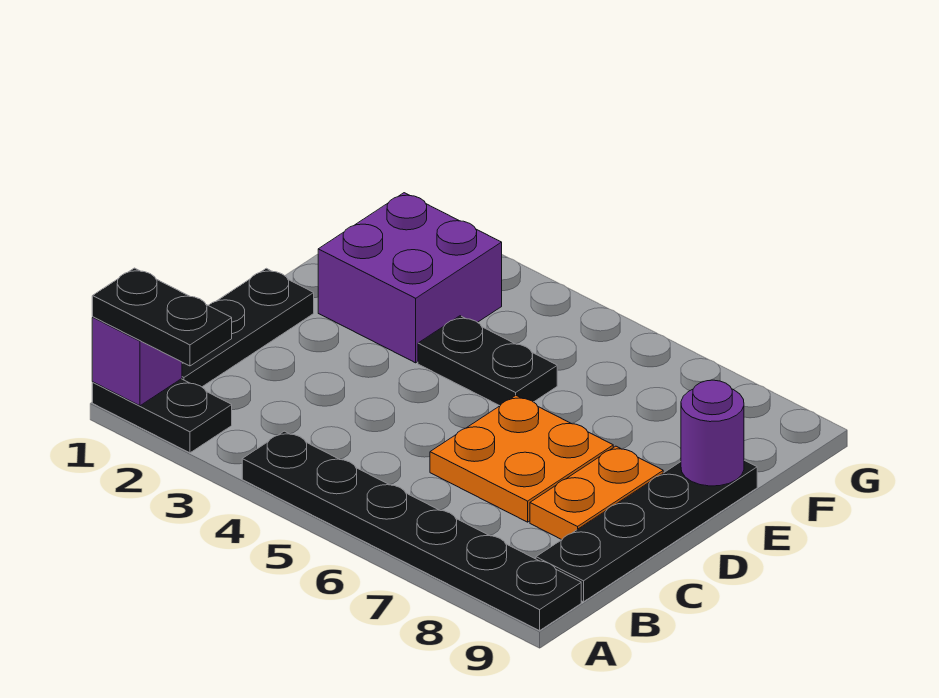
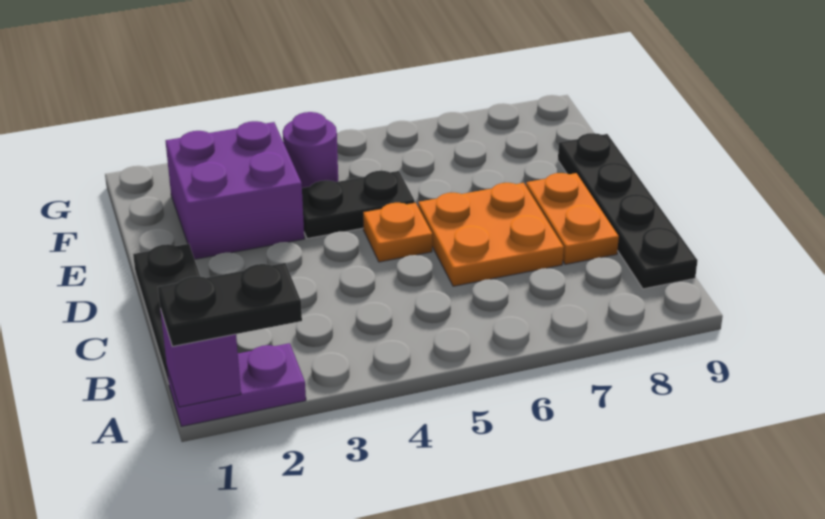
black 1x2 plate [92,379,232,453] -> purple 1x2 plate [167,343,306,426]
black 1x6 plate [242,431,581,631] -> none
none -> orange 1x1 plate [363,202,432,262]
purple 1x1 round brick [681,380,744,486] -> purple 1x1 round brick moved to [283,112,338,188]

